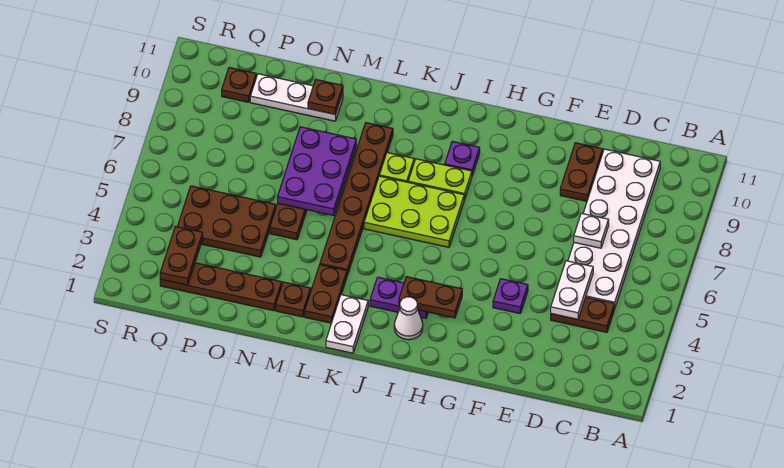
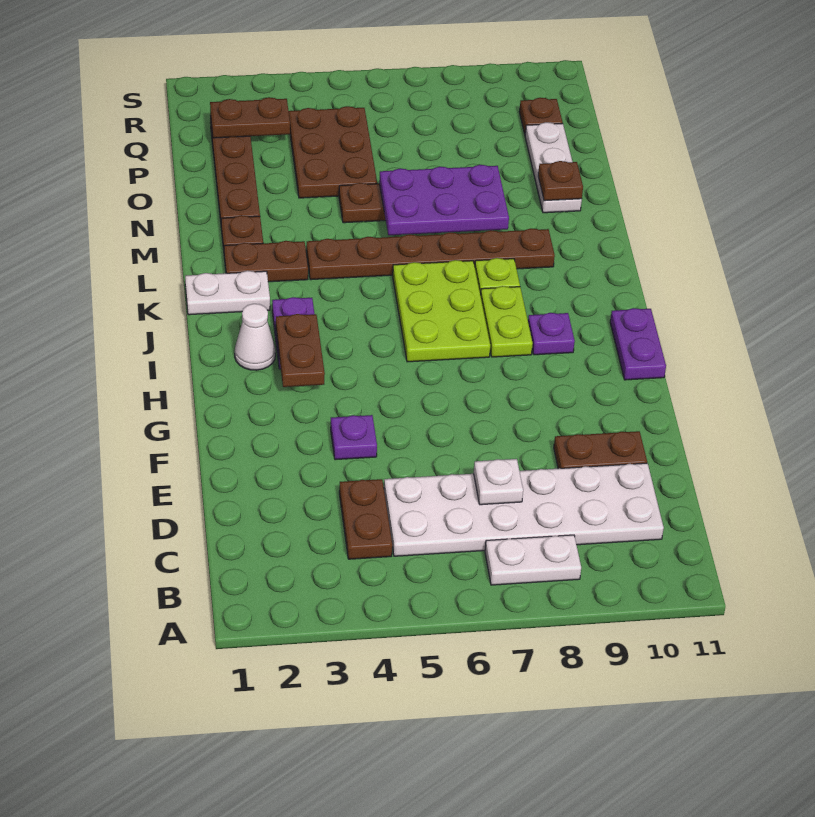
white 1x2 plate [551,261,593,319] -> white 1x2 plate moved to [485,535,581,585]
none -> purple 1x2 plate [610,308,666,380]

